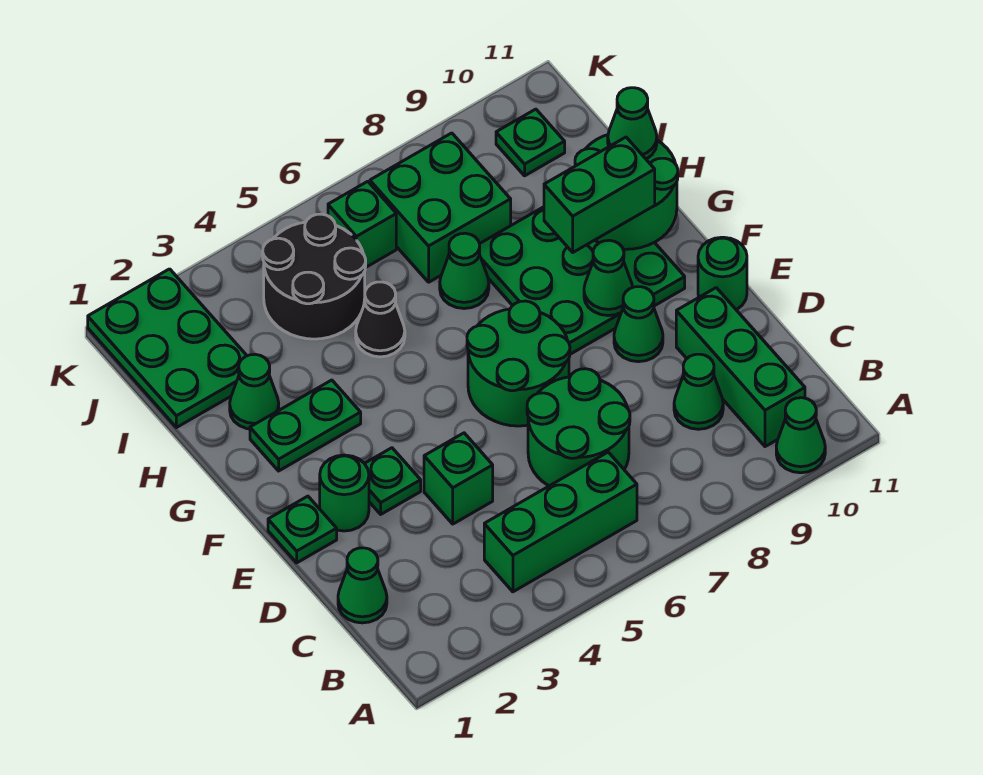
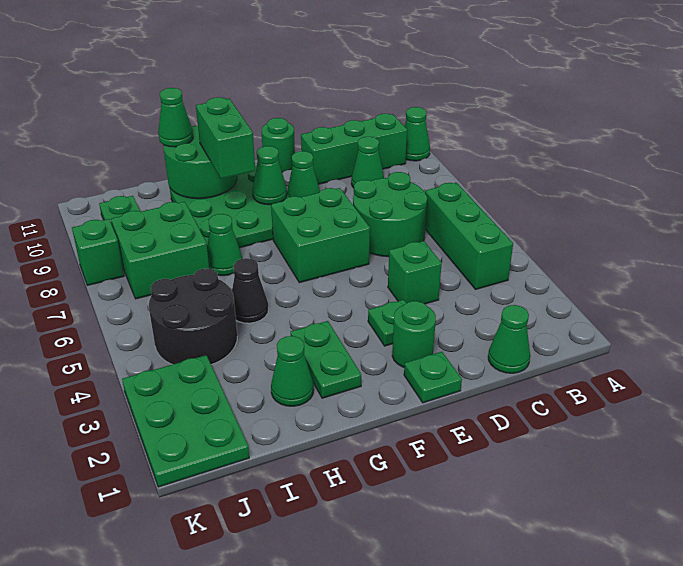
green 2x2 round brick [467,301,570,426] -> green 2x2 brick [271,188,370,283]
green 2x3 plate [88,269,247,428] -> green 2x3 plate turned to [122,355,249,487]
green 1x1 brick [328,181,396,268] -> green 1x1 brick moved to [72,219,124,285]

